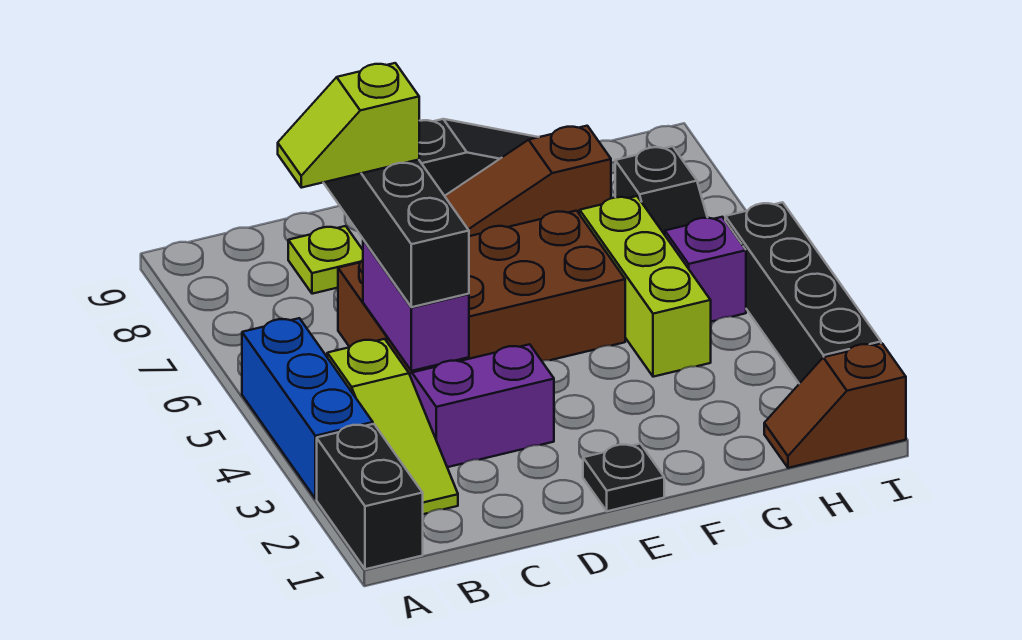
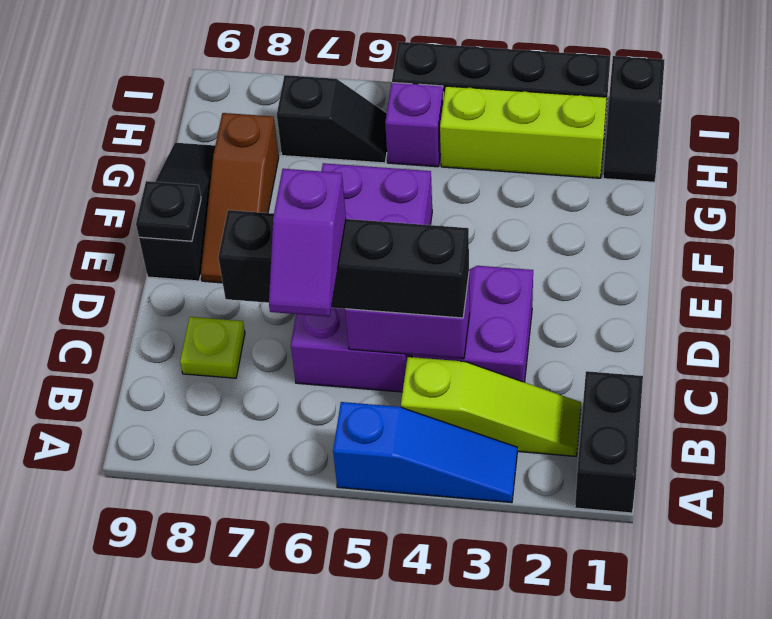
black 1x2 brick [317,424,423,569] -> black 1x2 brick turned to [575,371,643,513]
blue 1x3 brick [242,318,373,499] -> blue 1x3 slope [333,402,517,503]
lime 1x2 slope [278,63,419,188] -> purple 1x2 slope [269,169,346,317]
brown 2x4 brick [338,211,625,374] -> purple 2x4 brick [291,163,432,392]
black 1x1 plate [583,444,664,511] -> black 1x1 plate moved to [136,181,201,241]
lime 1x3 brick [580,196,711,377] -> lime 1x3 brick moved to [440,86,607,178]
brown 1x2 slope [764,343,906,468] -> black 1x2 slope [603,56,664,182]

